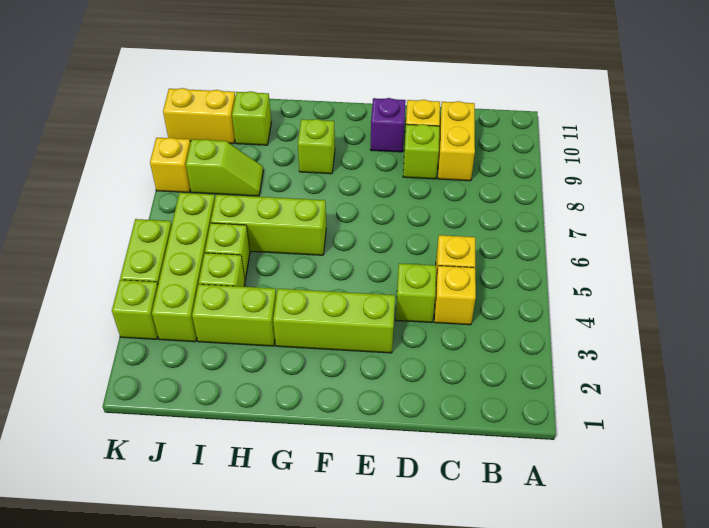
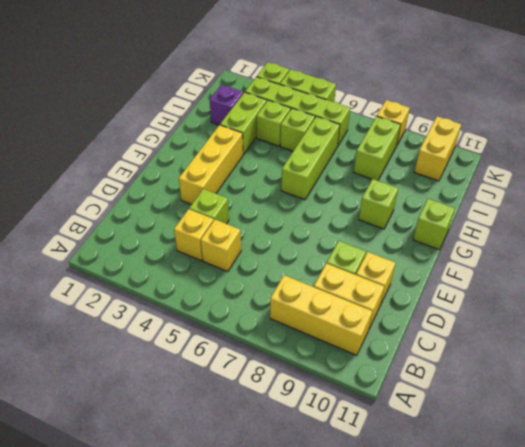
none -> yellow 1x3 brick [270,275,373,355]
lime 1x3 brick [273,289,395,353] -> yellow 1x3 brick [179,125,243,204]
purple 1x1 brick [371,98,406,152] -> purple 1x1 brick moved to [209,85,243,125]
lime 1x2 slope [186,139,263,196] -> lime 1x2 brick [354,116,401,181]
lime 1x1 brick [232,91,271,145] -> lime 1x1 brick moved to [413,199,455,250]

